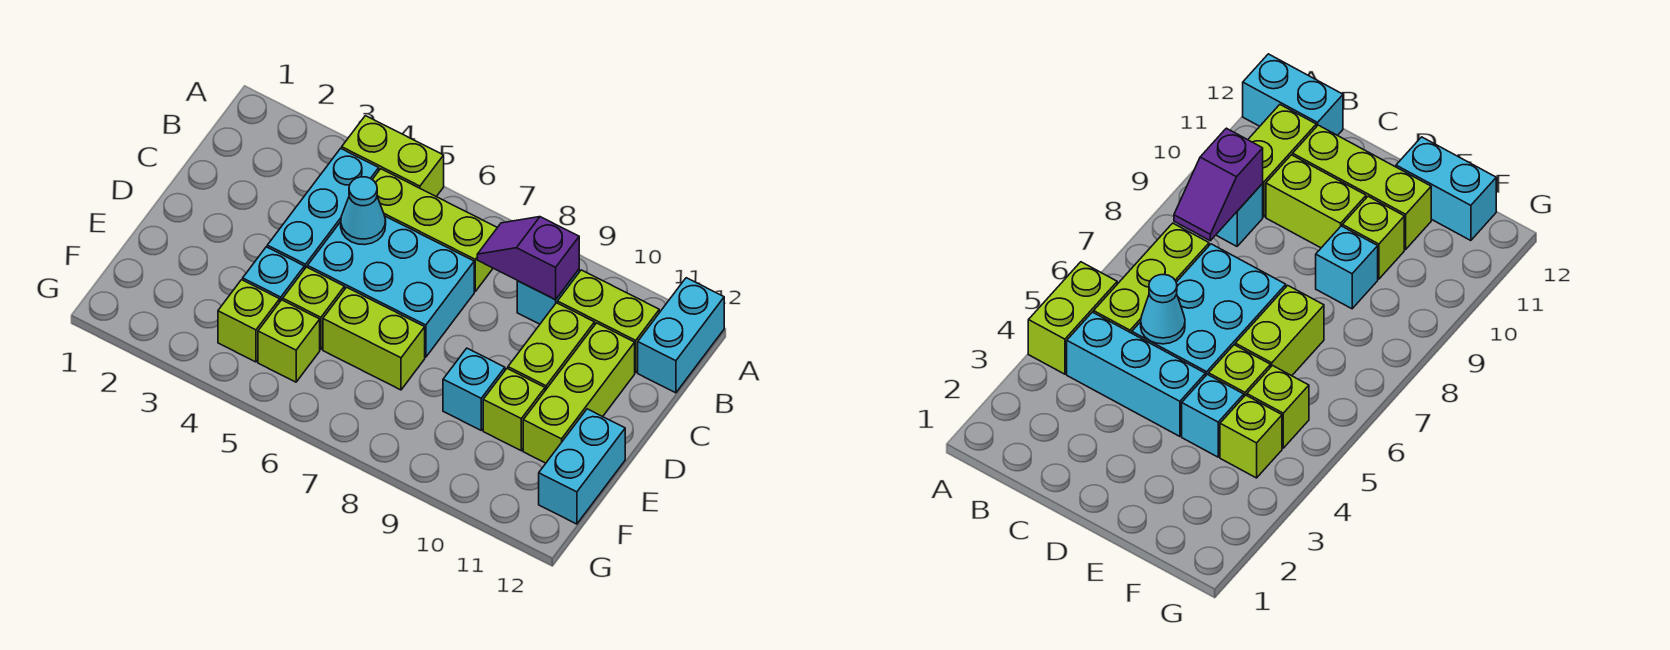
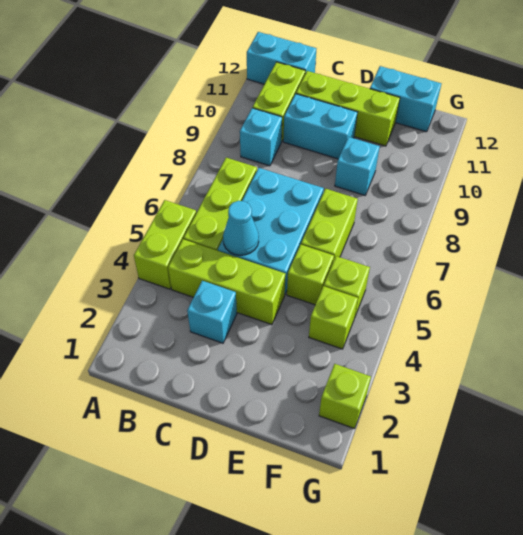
cyan 1x3 brick [267,148,379,269] -> lime 1x3 brick [168,239,286,325]
purple 1x2 slope [477,217,579,300] -> none
lime 1x2 brick [508,303,595,390] -> cyan 1x2 brick [283,94,357,159]
cyan 1x1 brick [243,247,304,301] -> cyan 1x1 brick moved to [187,281,237,343]
lime 1x1 brick [483,369,545,451] -> lime 1x1 brick moved to [319,364,371,429]

